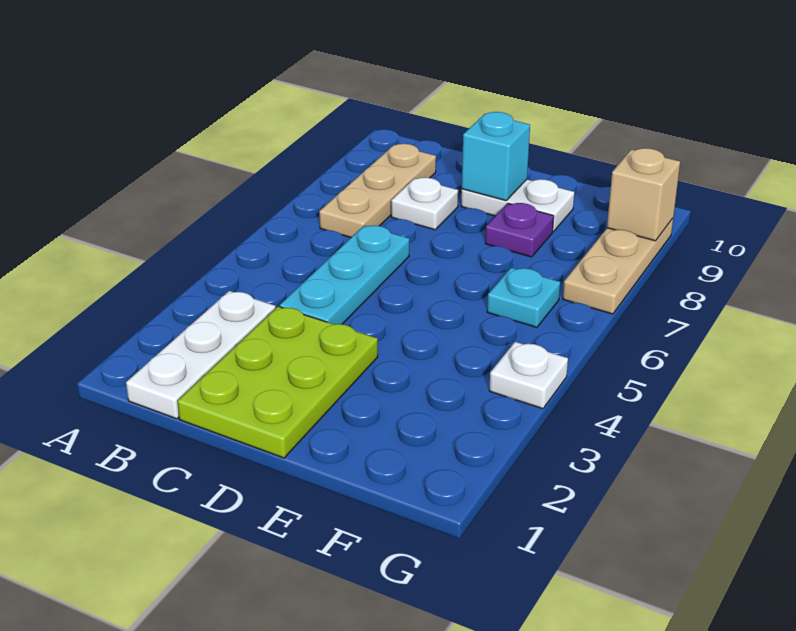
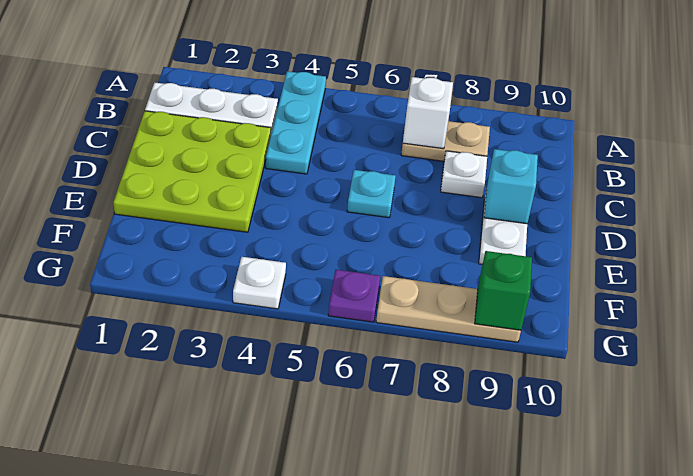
tan 1x3 plate [319,144,436,237] -> tan 1x2 plate [401,121,490,161]
none -> white 1x1 brick [403,77,453,149]
lime 2x3 plate [177,307,378,458] -> lime 3x3 plate [113,111,271,232]
cyan 1x3 plate [279,225,409,324] -> cyan 1x3 plate turned to [266,71,326,174]
purple 1x1 plate [485,203,554,257] -> purple 1x1 plate moved to [328,270,380,322]
cyan 1x1 plate [487,268,560,327] -> cyan 1x1 plate moved to [347,170,396,218]
tan 1x1 brick [607,148,680,241] -> green 1x1 brick [475,251,532,330]

